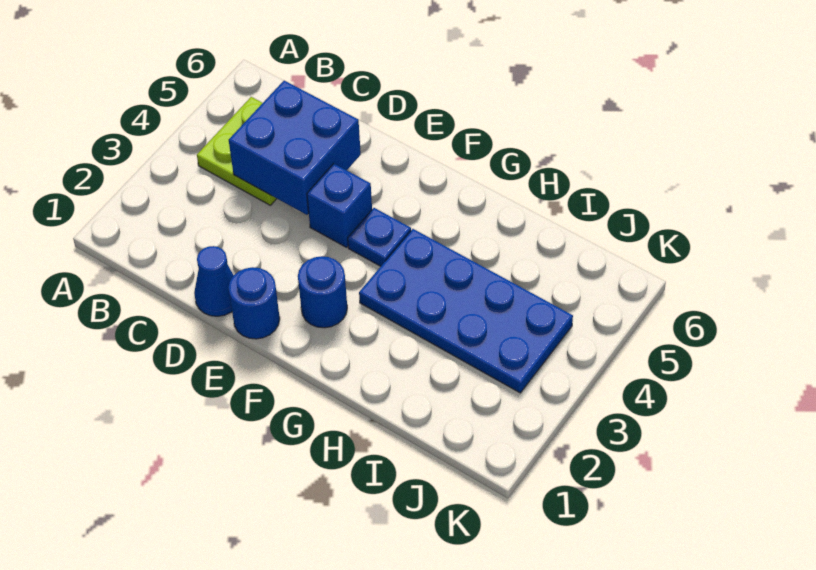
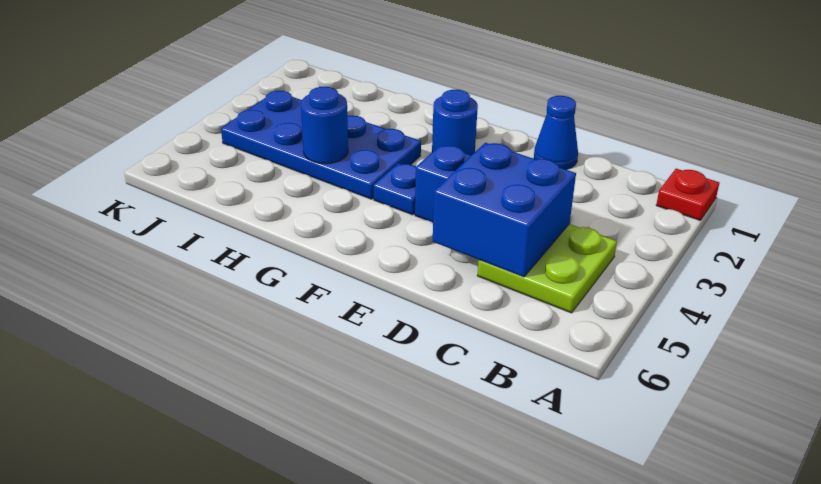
none -> red 1x1 plate [656,169,719,220]
blue 1x1 round brick [228,267,280,339] -> blue 1x1 round brick moved to [301,87,348,164]

